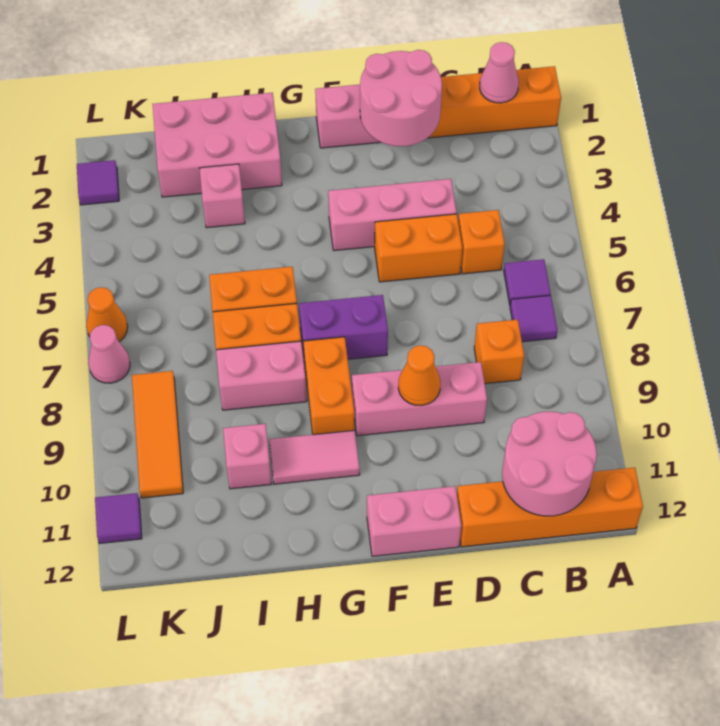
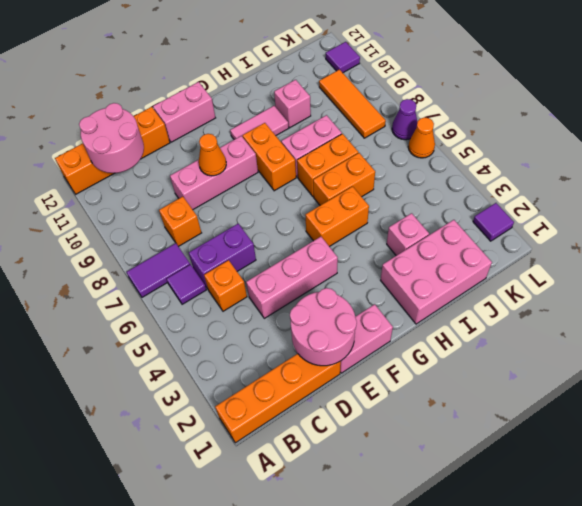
pink 1x1 cone [480,42,519,103] -> none
purple 1x1 tile [510,295,557,342] -> purple 1x2 tile [126,243,190,297]
orange 1x2 brick [375,214,462,282] -> orange 1x2 brick moved to [305,186,369,247]
purple 1x2 brick [299,295,388,359] -> purple 1x2 brick moved to [189,223,256,289]
pink 1x1 cone [88,325,130,383] -> purple 1x1 cone [392,99,417,140]

